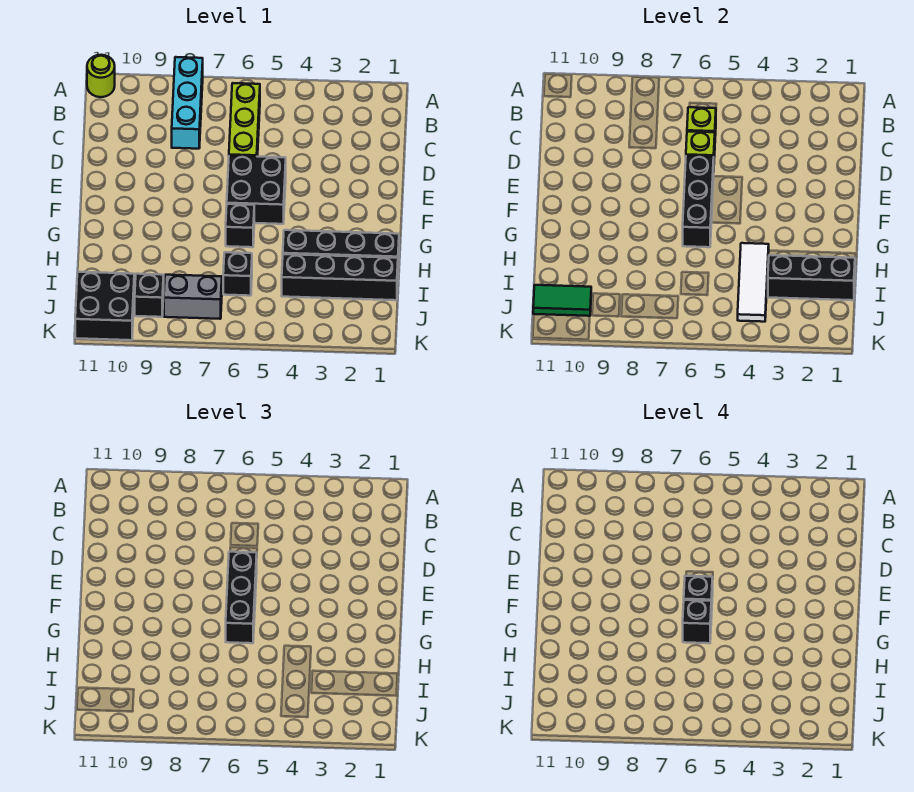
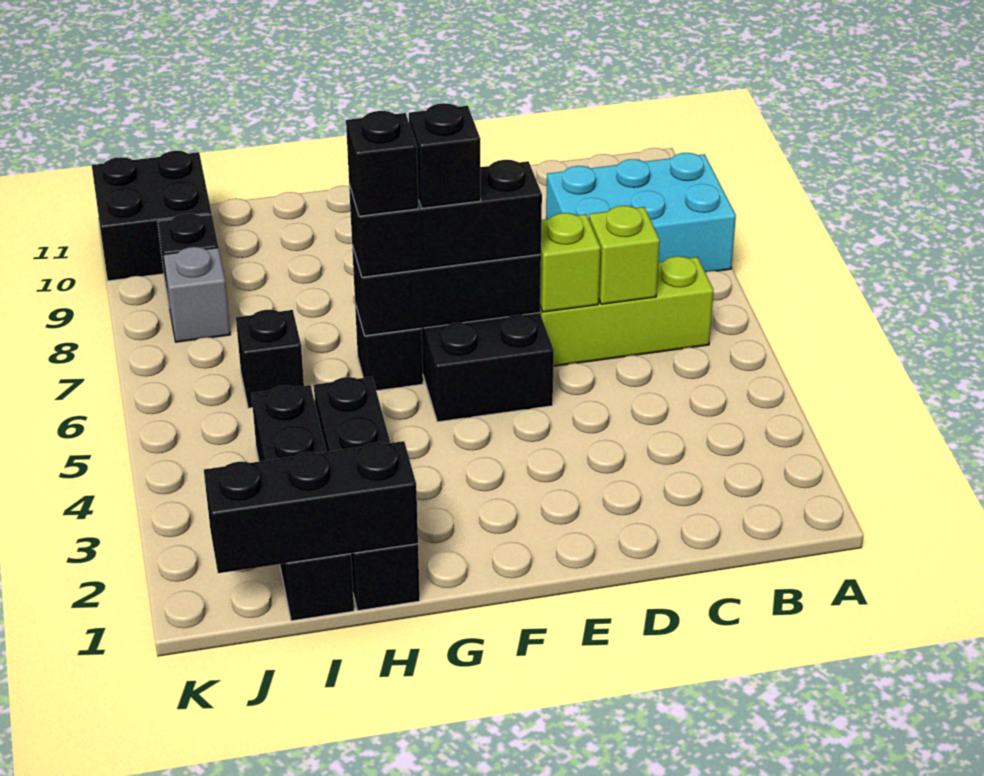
cyan 1x3 brick [172,57,203,149] -> cyan 2x3 brick [546,153,736,272]
lime 1x1 round brick [87,55,115,97] -> none
white 1x3 tile [738,243,769,322] -> none
black 1x3 brick [768,255,855,300] -> black 1x3 brick turned to [204,441,418,573]
grey 1x2 brick [164,275,222,319] -> grey 1x1 brick [163,247,231,342]
green 1x2 tile [533,285,591,316] -> none

